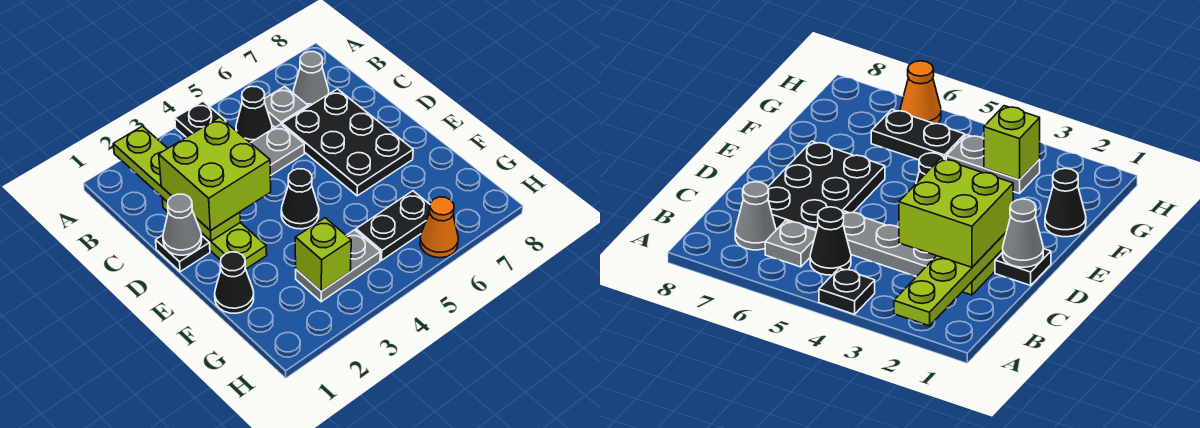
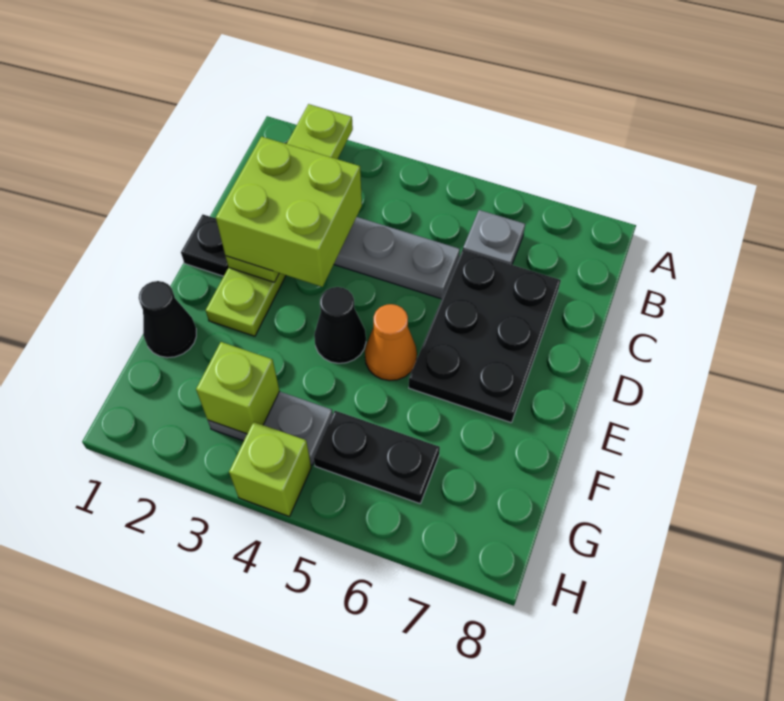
black 1x1 plate [175,101,226,137] -> none
black 1x1 cone [236,86,272,143] -> none
grey 1x1 cone [293,52,329,107] -> none
grey 1x1 cone [163,194,202,255] -> none
none -> lime 1x1 brick [229,422,311,516]
orange 1x1 cone [420,197,458,258] -> orange 1x1 cone moved to [365,304,417,381]

